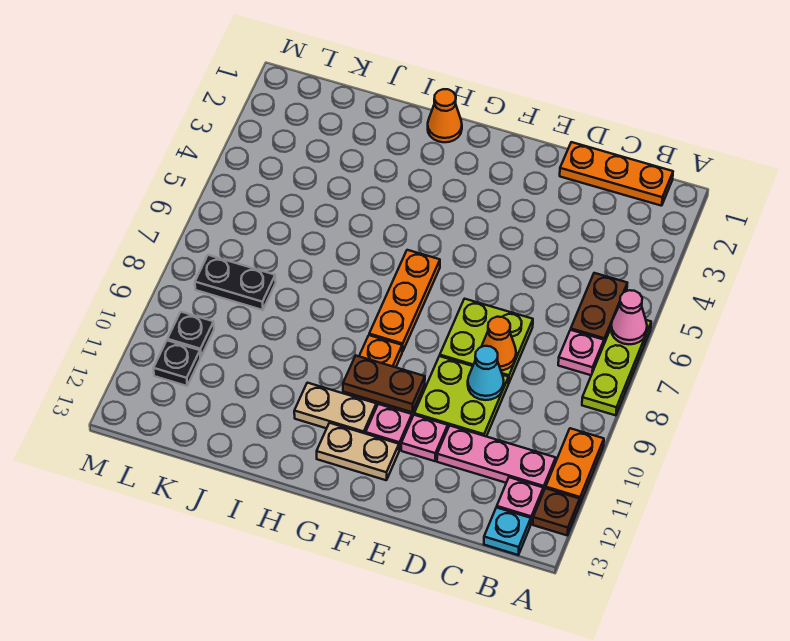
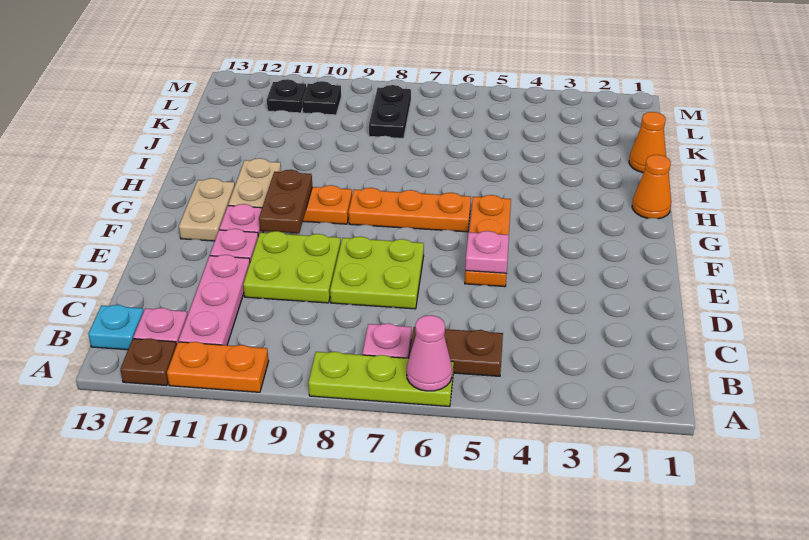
orange 1x3 plate [560,142,673,206] -> orange 1x3 plate moved to [465,195,511,287]
orange 1x1 cone [481,317,516,371] -> orange 1x1 cone moved to [629,112,666,173]
cyan 1x1 cone [468,346,504,400] -> none
none -> pink 1x1 plate [465,231,509,273]

